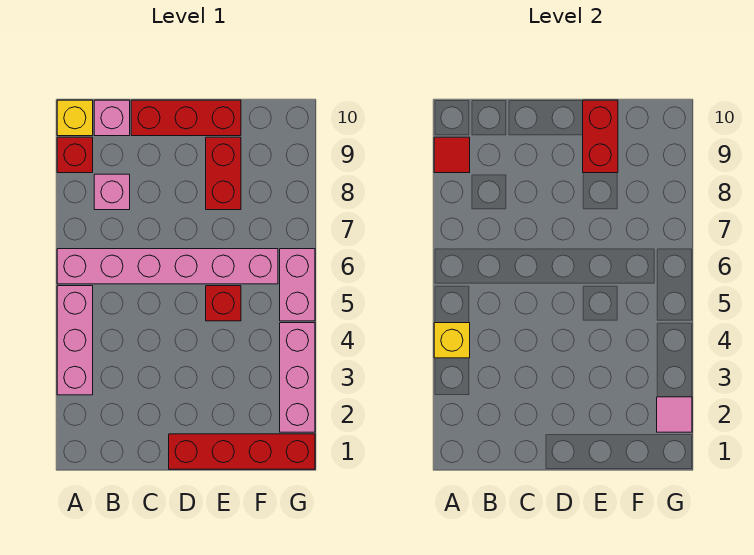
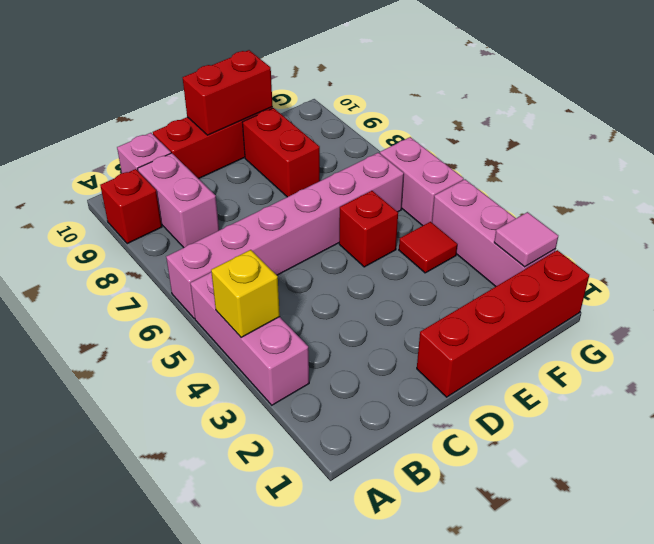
red 1x1 tile [434,137,470,173] -> red 1x1 tile moved to [399,222,457,273]
yellow 1x1 brick [57,100,93,136] -> none
pink 1x1 brick [94,174,130,210] -> pink 1x2 brick [138,153,219,248]
red 1x2 brick [583,100,618,173] -> red 1x2 brick turned to [183,50,273,135]

